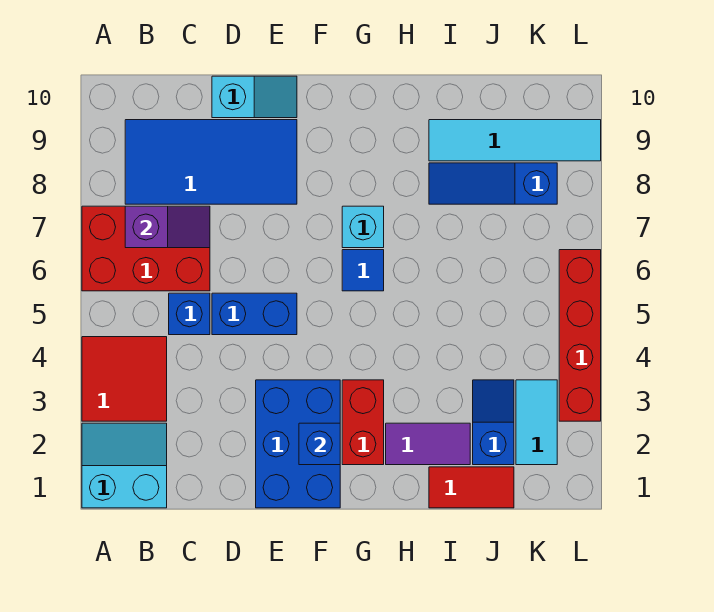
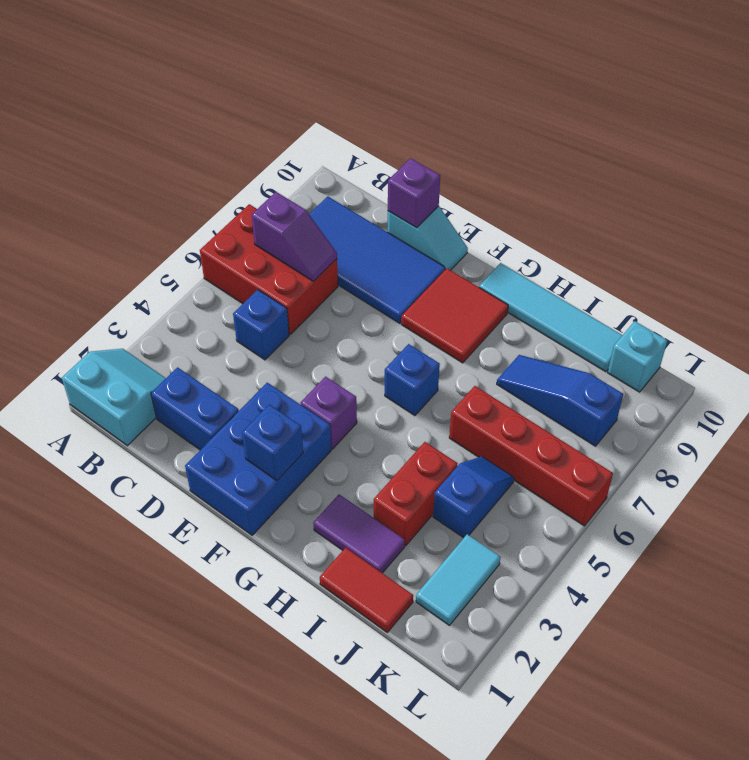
red 2x2 tile [82,337,167,421] -> red 2x2 tile moved to [401,268,508,363]
blue 1x2 brick [212,293,297,335] -> blue 1x2 brick moved to [151,367,239,450]
none -> purple 1x1 brick [388,158,440,228]
none -> purple 1x1 brick [301,377,357,449]
red 1x2 brick [342,380,384,465] -> red 1x2 brick moved to [374,442,458,546]
blue 1x1 tile [342,250,384,291] -> blue 1x1 brick [385,344,440,415]
cyan 1x1 brick [342,206,384,248] -> cyan 1x1 brick moved to [608,321,667,392]
cyan 1x4 tile [429,120,601,161] -> cyan 1x4 tile moved to [479,263,622,372]
blue 1x2 slope [473,380,514,465] -> blue 1x2 slope moved to [433,457,514,538]
red 1x4 brick [559,250,601,421] -> red 1x4 brick turned to [449,386,613,526]

